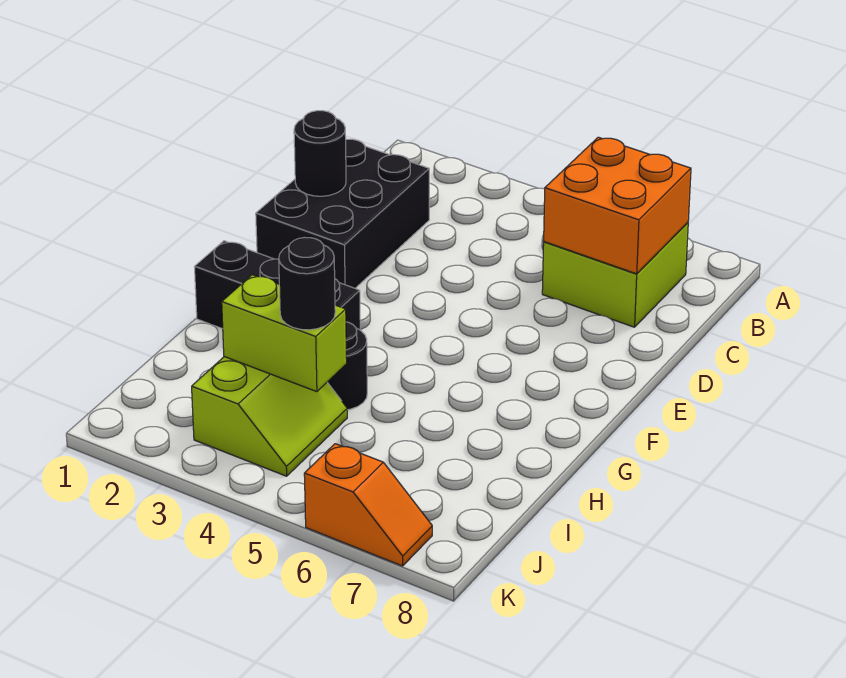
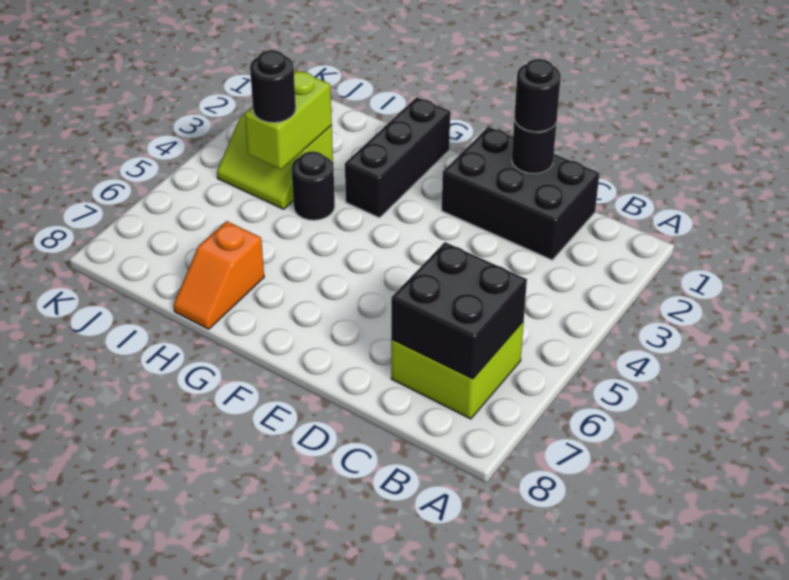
orange 2x2 brick [544,137,691,274] -> black 2x2 brick [391,242,527,379]
none -> black 1x1 round brick [514,59,561,132]
orange 1x2 slope [304,444,432,566] -> orange 1x2 slope moved to [174,221,264,329]

